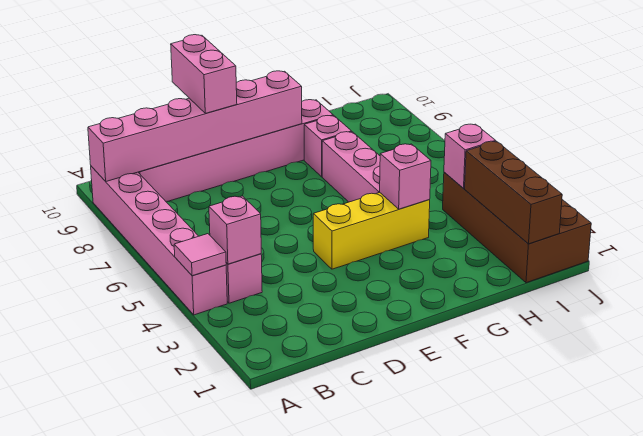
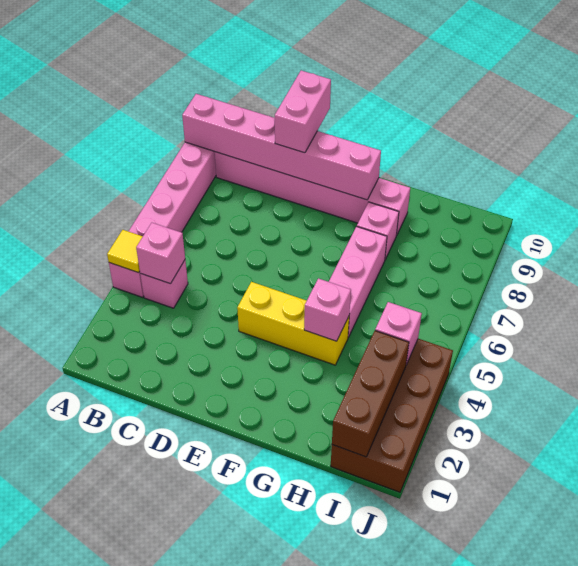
pink 1x1 tile [174,234,226,276] -> yellow 1x1 tile [107,230,143,273]

